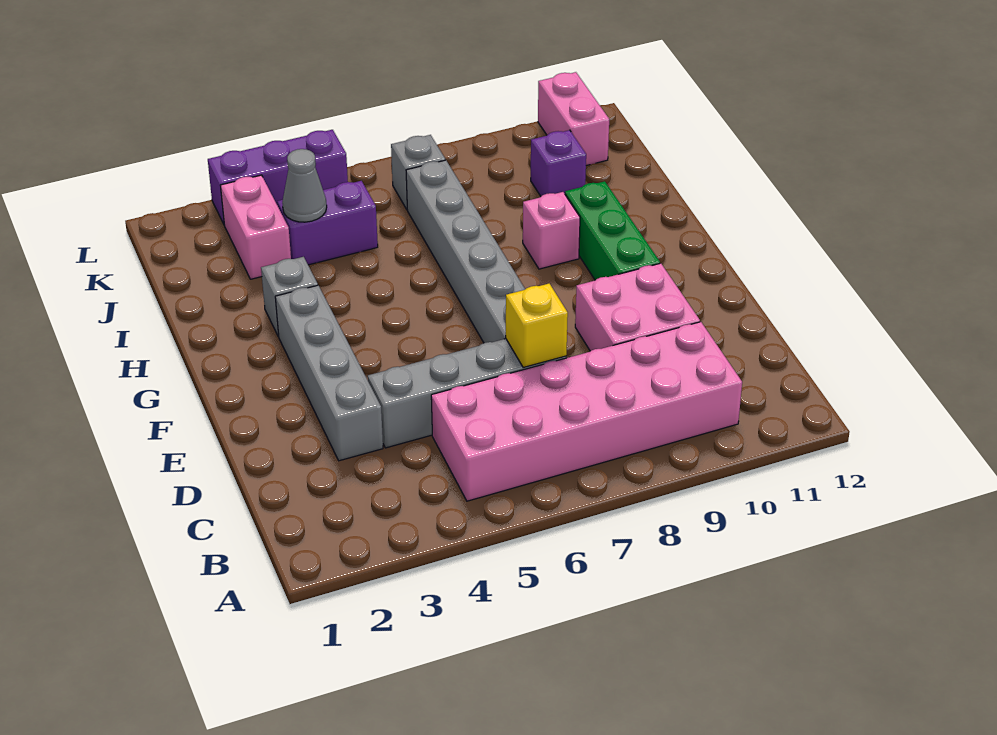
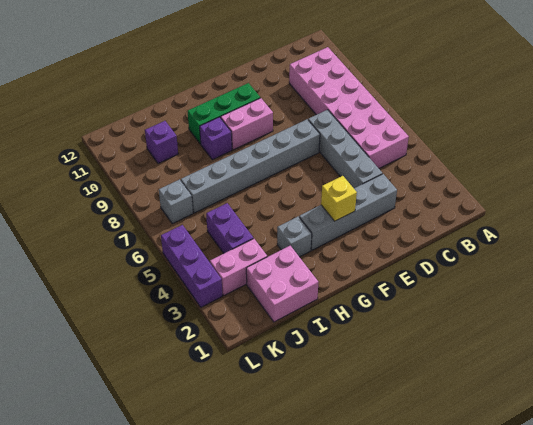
yellow 1x1 brick [506,284,568,368] -> yellow 1x1 brick moved to [321,176,357,221]
pink 2x2 brick [575,263,700,351] -> pink 2x2 brick moved to [246,246,318,322]
pink 1x1 brick [523,192,580,269] -> purple 1x1 brick [200,117,232,160]
grey 1x1 cone [282,149,327,222] -> none
pink 1x2 brick [538,72,609,166] -> pink 1x2 brick moved to [221,98,273,150]

